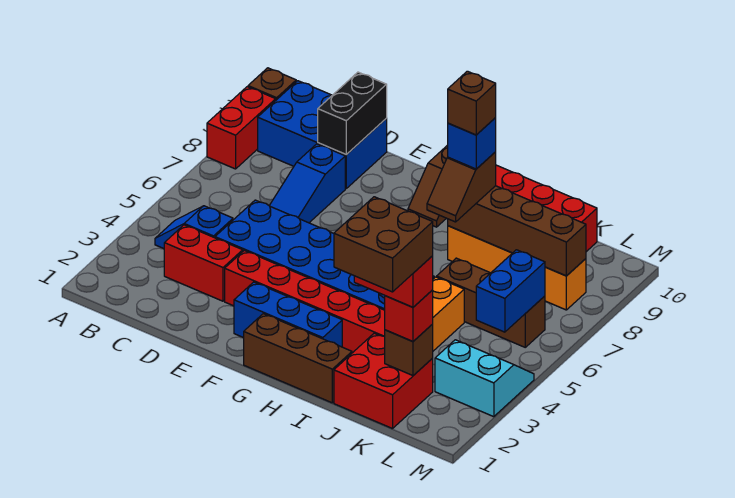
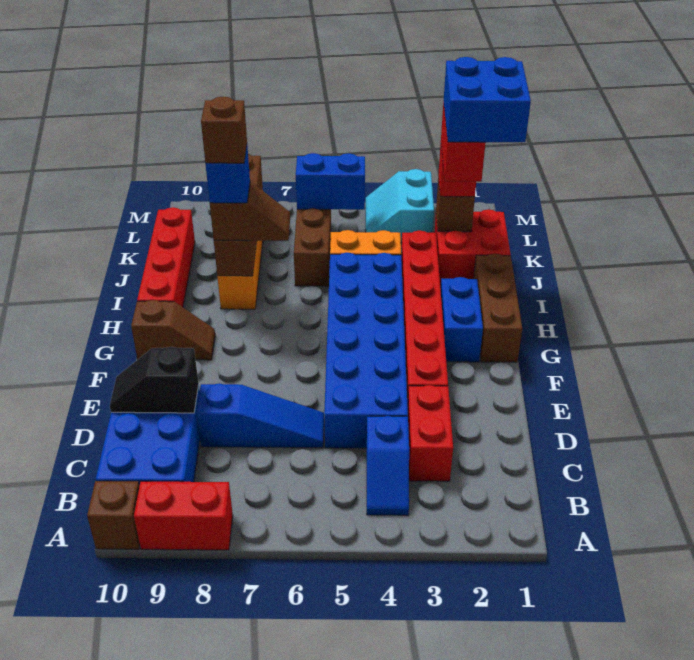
black 1x2 brick [318,72,387,155] -> black 1x2 slope [110,347,199,413]
blue 1x3 brick [234,282,342,347] -> blue 1x2 brick [441,277,483,362]
brown 2x2 brick [334,197,433,292] -> blue 2x2 brick [444,57,531,143]

